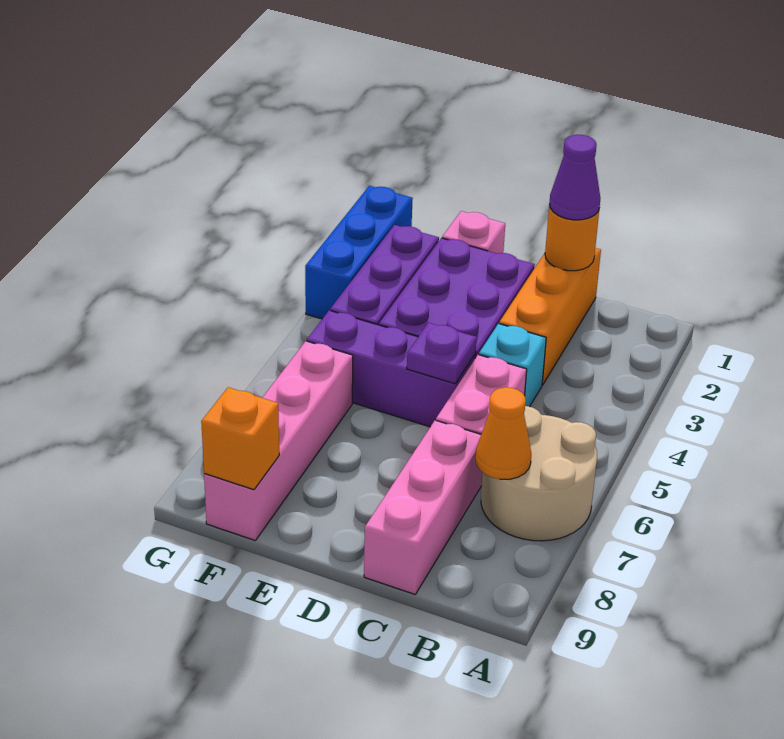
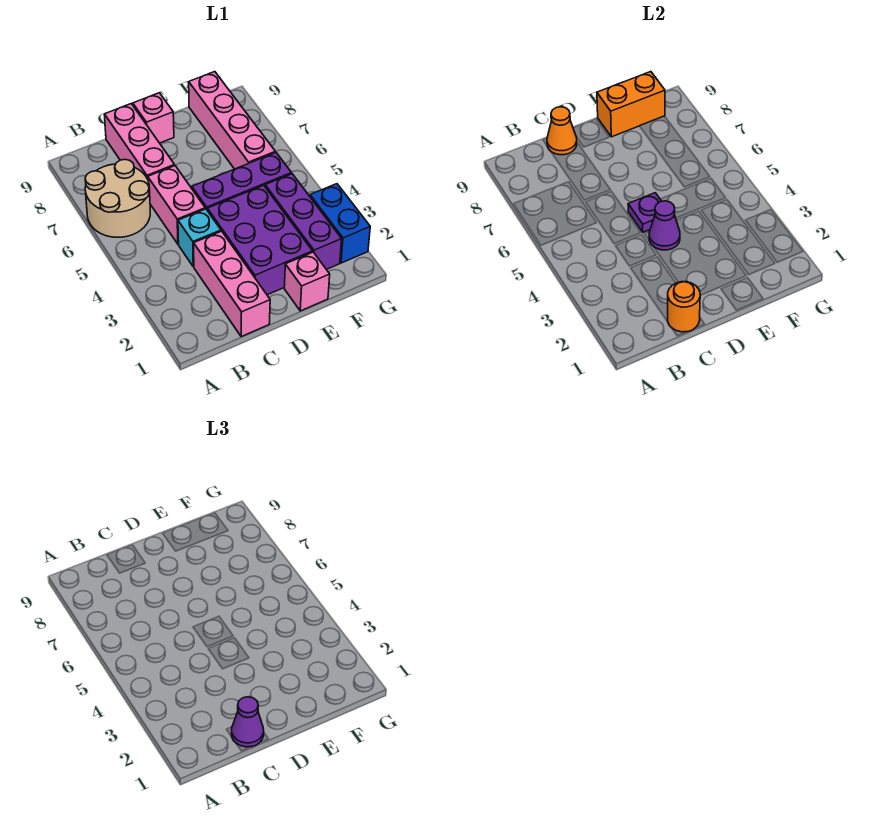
orange 1x1 cone [475,387,532,479] -> orange 1x1 cone moved to [547,107,577,155]
orange 1x3 brick [499,248,601,385] -> pink 1x3 brick [194,231,270,337]
none -> purple 1x1 cone [649,201,680,250]
none -> pink 1x1 brick [133,93,174,143]
orange 1x1 brick [201,387,279,490] -> orange 1x2 brick [597,72,665,137]
blue 1x3 brick [305,186,413,319] -> blue 1x2 brick [310,184,370,263]

